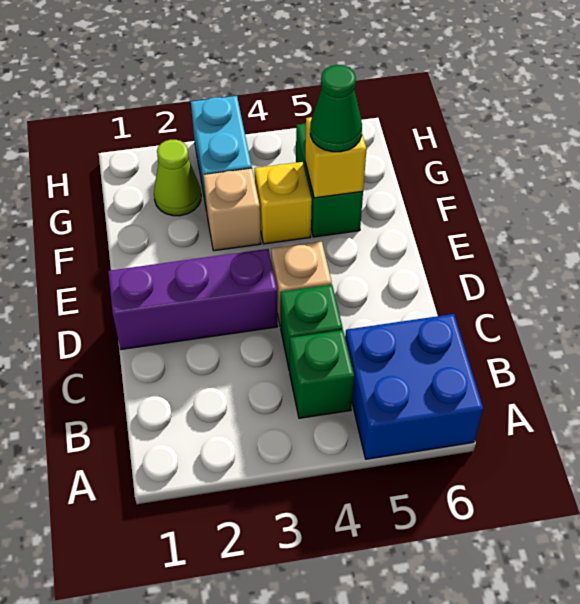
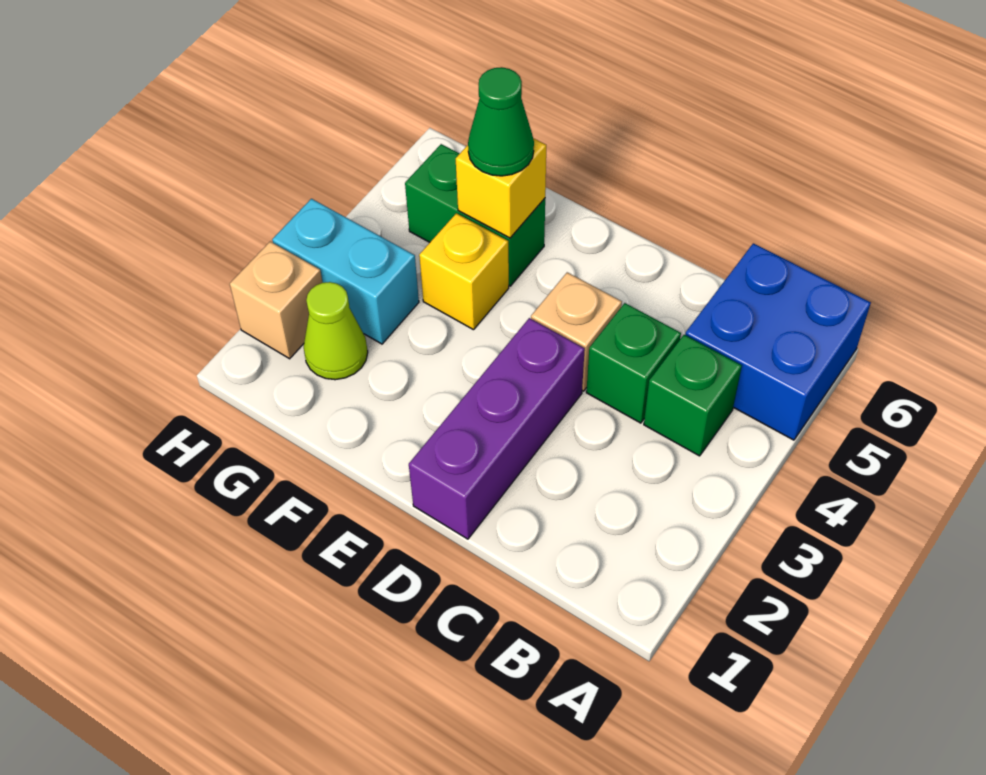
tan 1x1 brick [203,168,261,251] -> tan 1x1 brick moved to [230,242,323,359]

